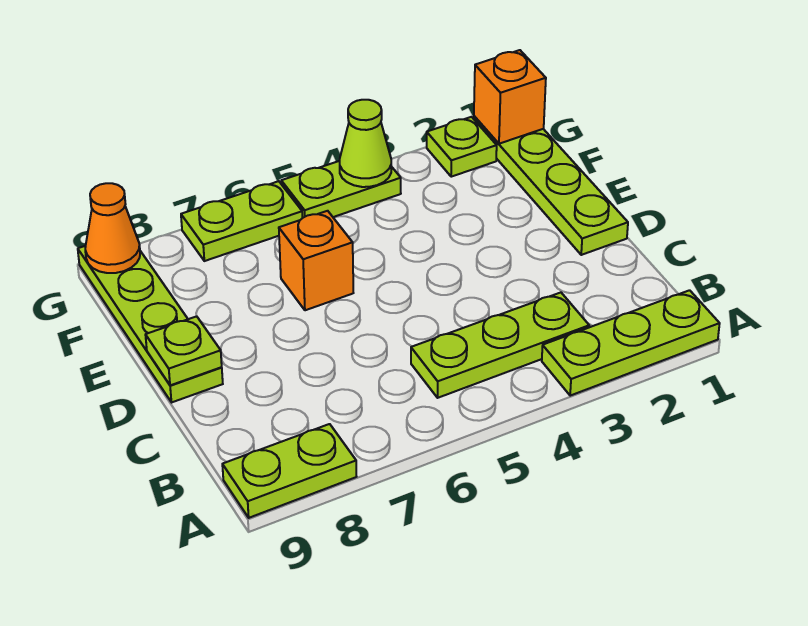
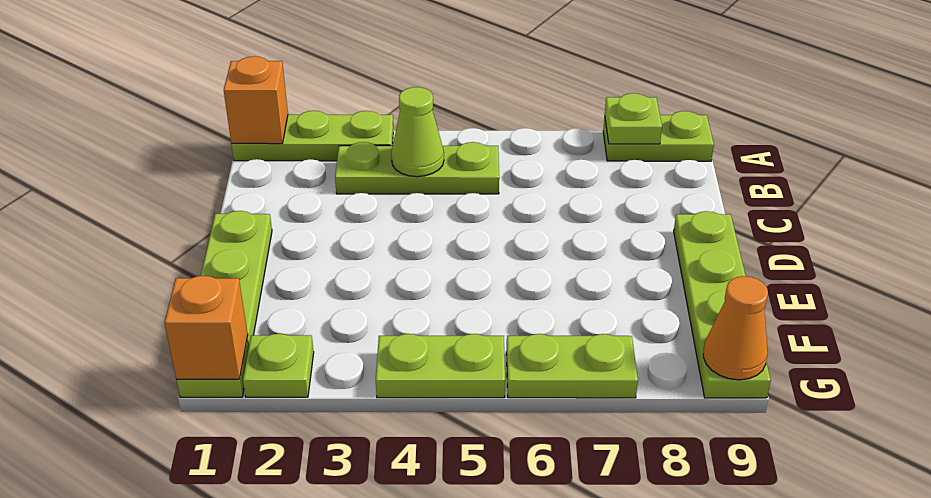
lime 1x1 plate [146,316,222,385] -> lime 1x1 plate moved to [605,93,662,144]
orange 1x1 brick [279,211,353,310] -> orange 1x1 brick moved to [224,56,288,144]
lime 1x1 cone [340,100,391,187] -> lime 1x1 cone moved to [391,87,444,177]

